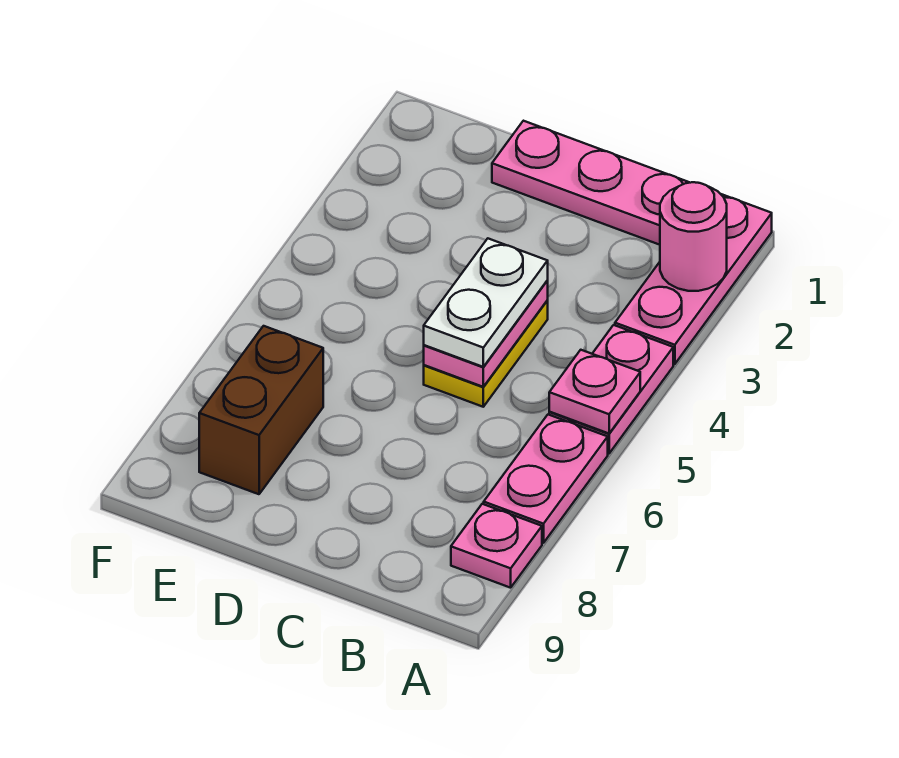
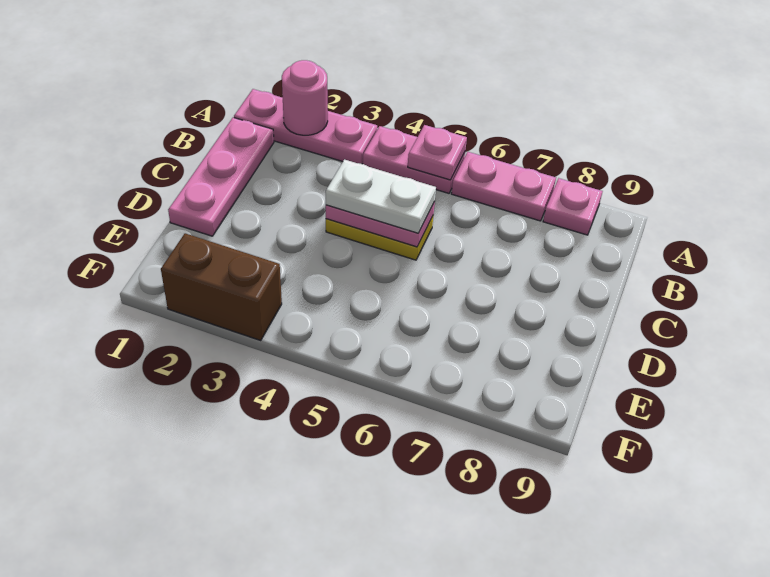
brown 1x2 brick [199,326,323,494] -> brown 1x2 brick moved to [161,233,282,340]

